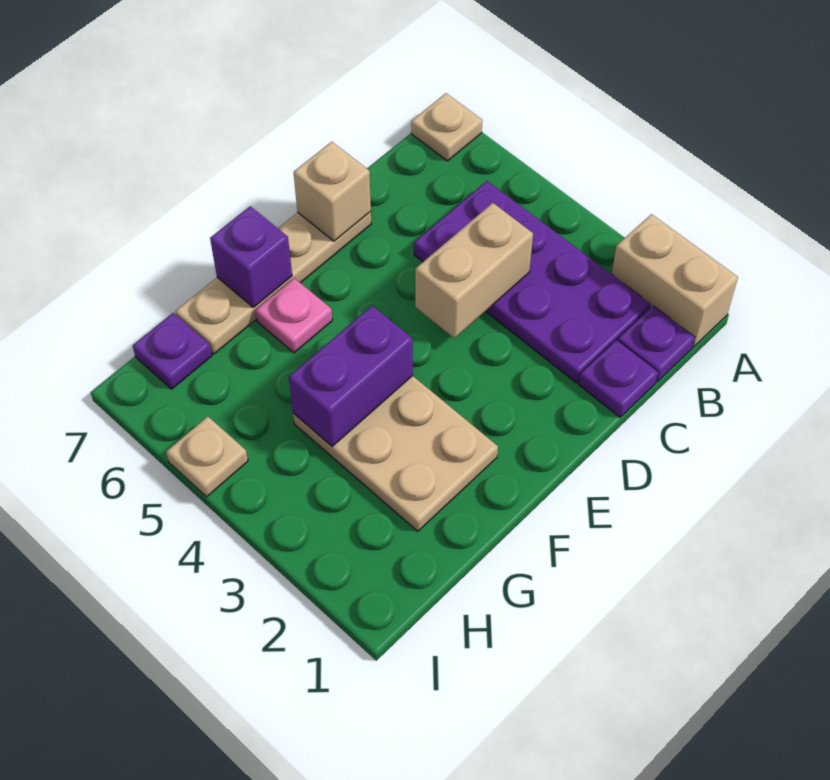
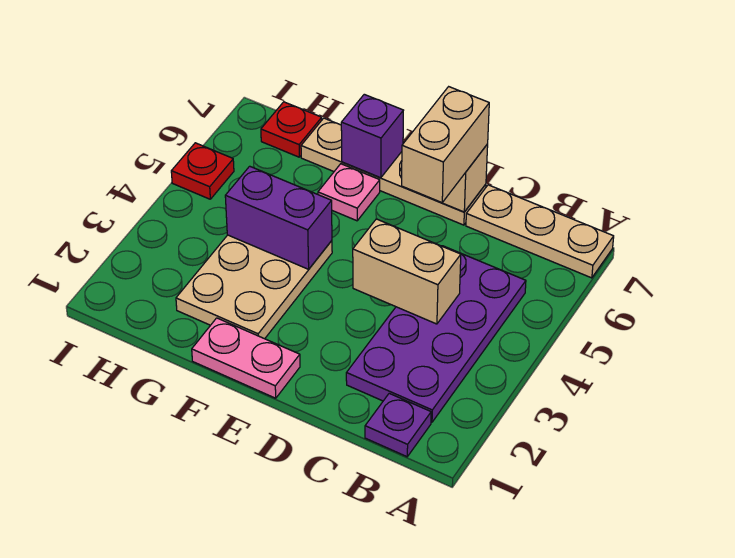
tan 1x2 brick [612,214,738,347] -> tan 1x2 brick moved to [402,87,489,203]
tan 1x1 plate [411,93,482,161] -> tan 1x3 plate [466,185,614,278]
purple 1x1 plate [579,340,658,417] -> none
none -> pink 1x2 plate [192,318,300,398]
purple 1x1 plate [133,313,212,389] -> red 1x1 plate [261,102,322,157]
tan 1x1 plate [166,416,248,497] -> red 1x1 plate [171,143,234,199]

